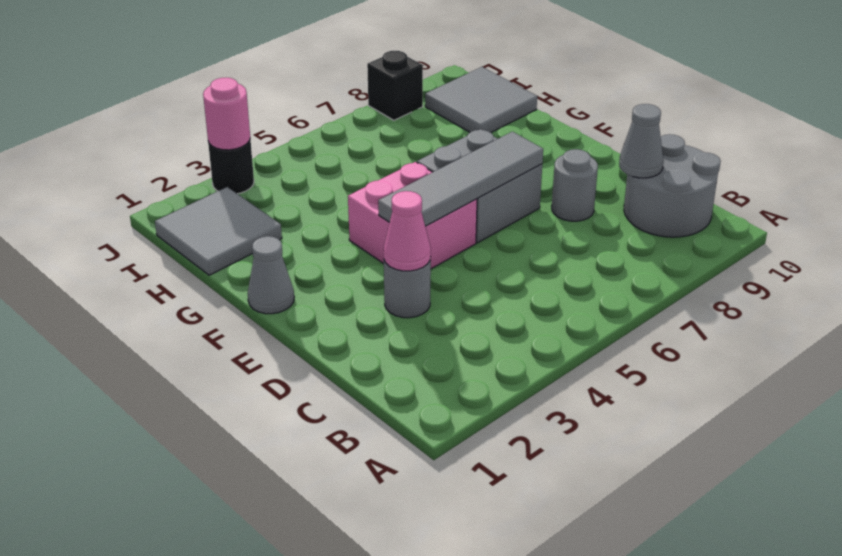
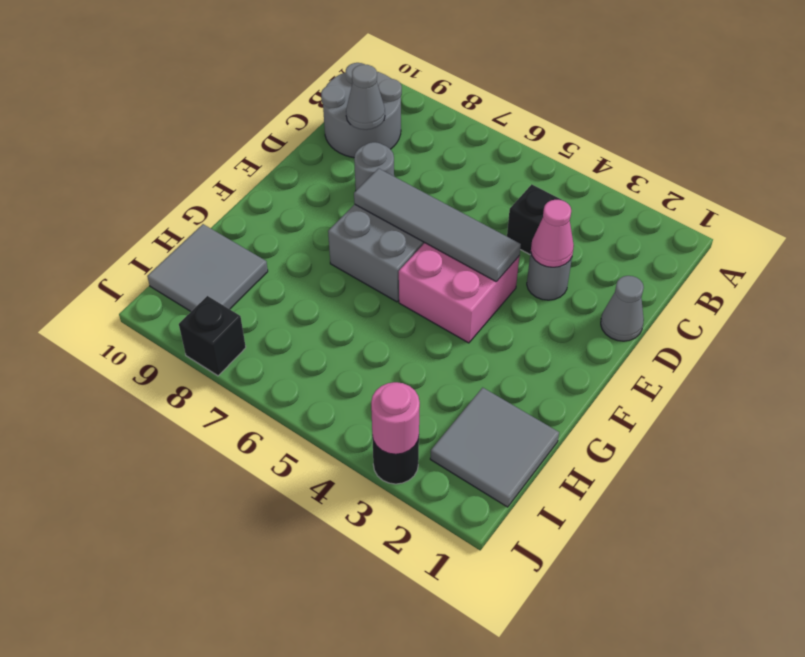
none -> black 1x1 brick [507,184,563,254]
grey 1x1 cone [248,236,294,314] -> grey 1x1 cone moved to [601,276,644,341]

